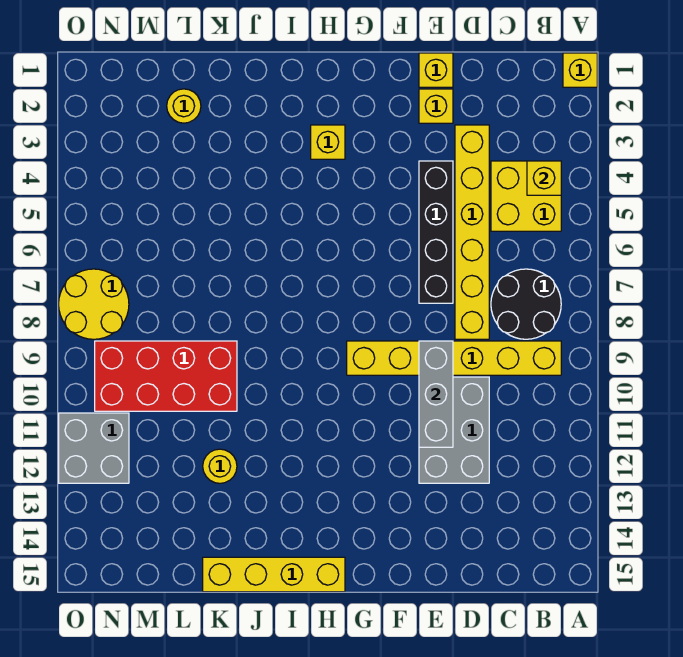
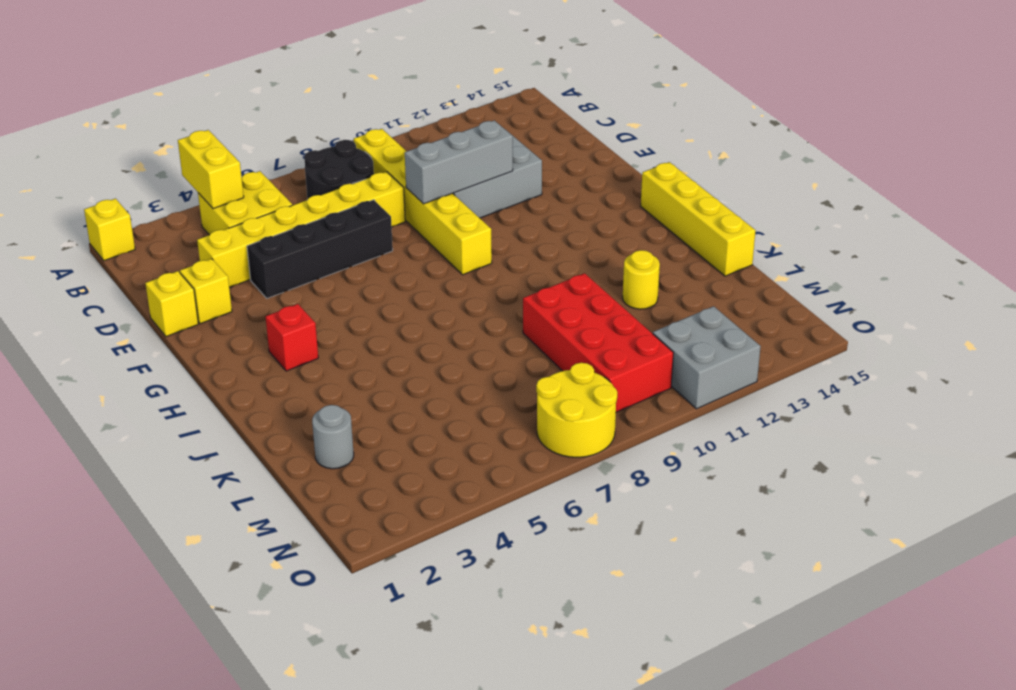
yellow 1x1 brick [527,161,561,195] -> yellow 1x2 brick [178,130,244,209]
yellow 1x1 brick [311,125,345,159] -> red 1x1 brick [266,304,318,371]
yellow 1x1 round brick [167,89,201,123] -> grey 1x1 round brick [312,405,354,469]

